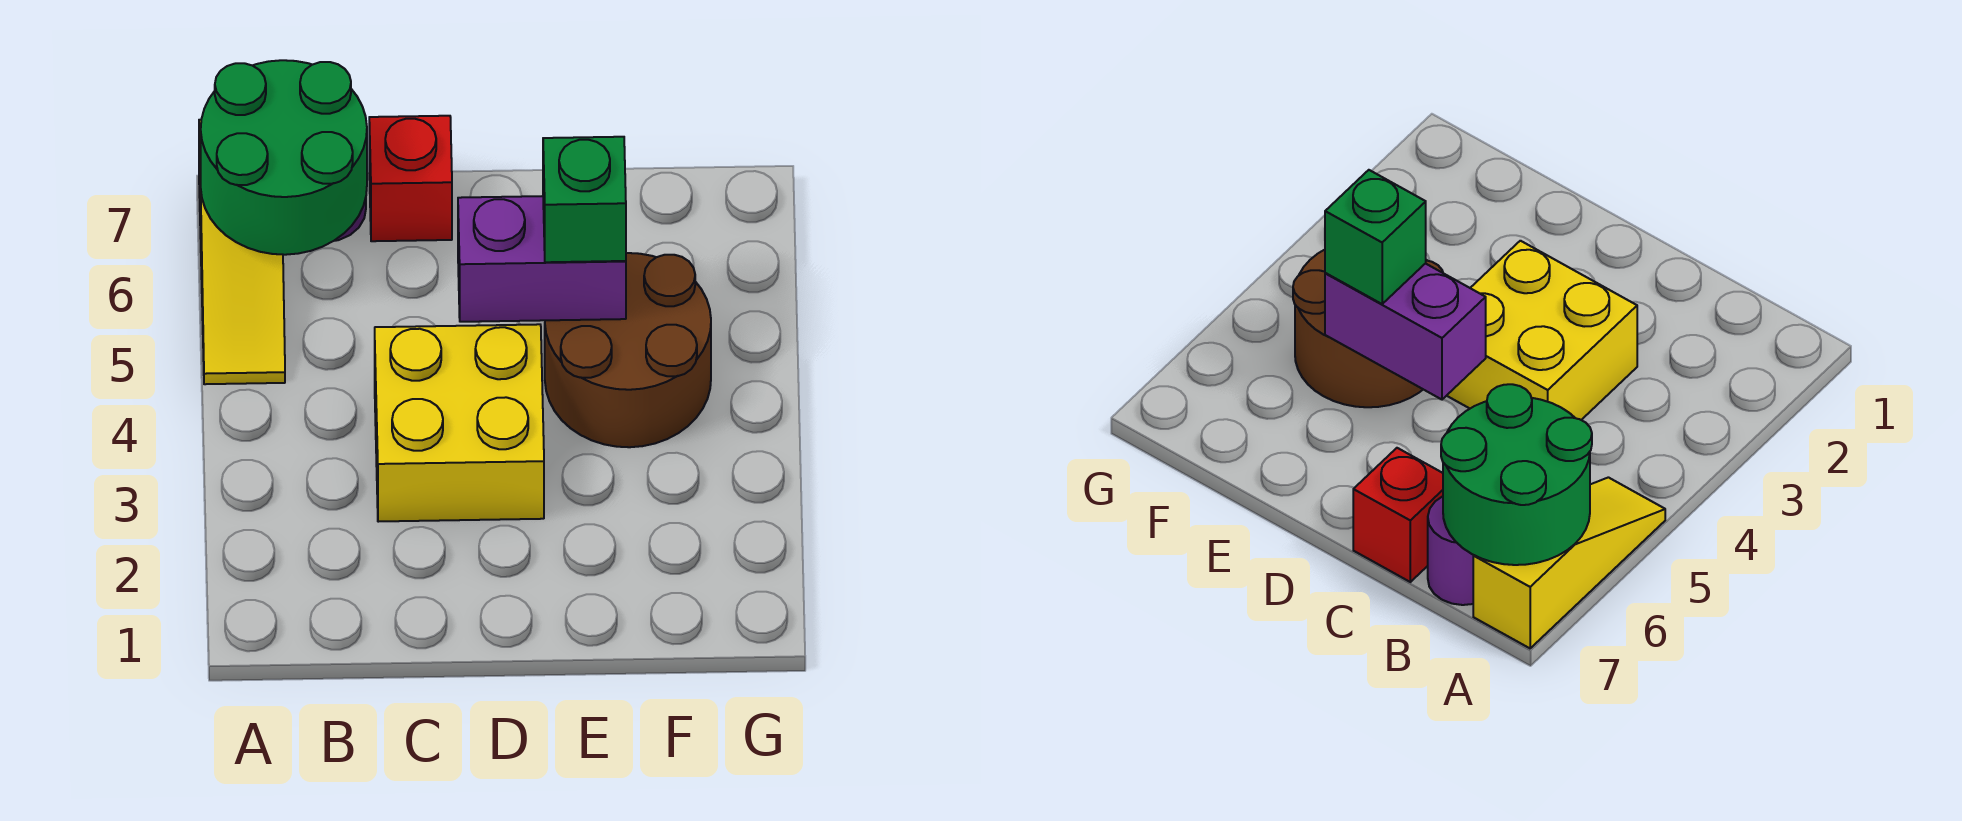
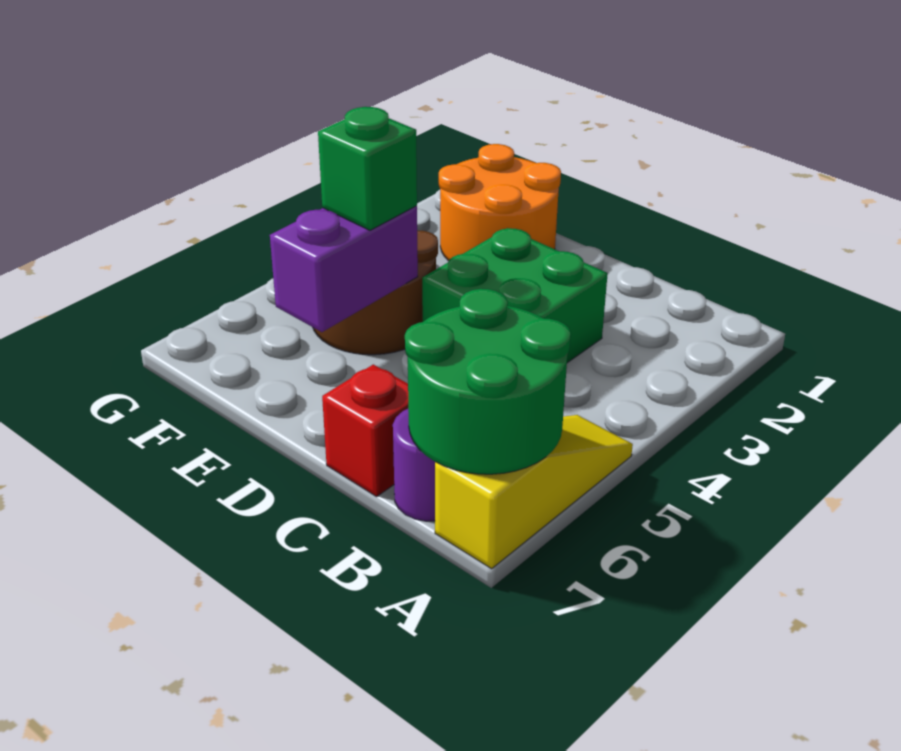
yellow 2x2 brick [375,324,544,522] -> green 2x2 brick [422,228,608,363]
purple 1x2 brick [458,196,626,322] -> purple 1x2 brick turned to [270,206,418,332]
none -> orange 2x2 round brick [439,144,561,261]

